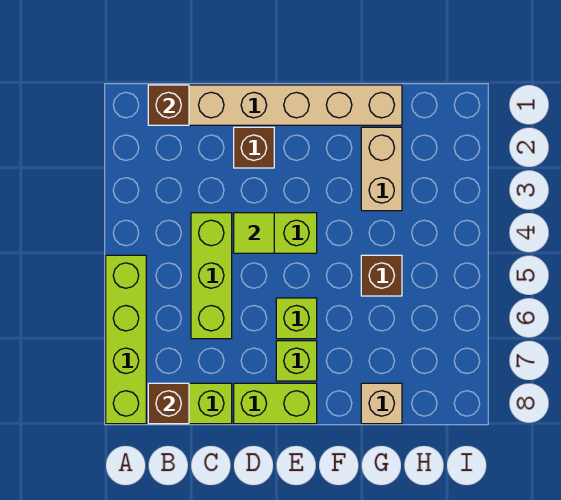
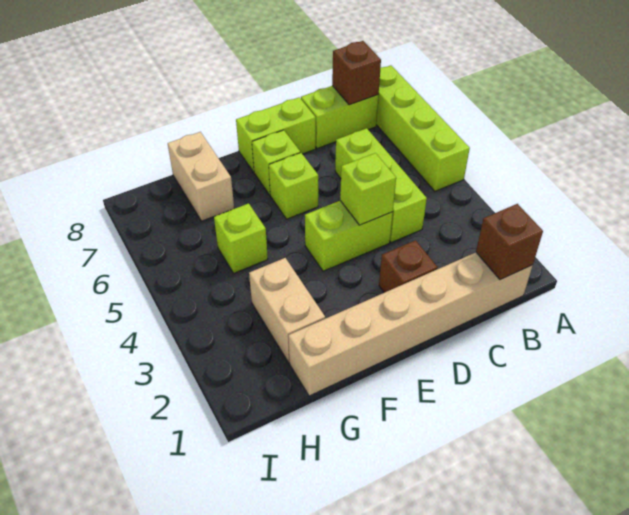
lime 1x1 tile [234,213,274,253] -> lime 1x1 brick [340,153,396,225]
brown 1x1 brick [361,255,402,296] -> lime 1x1 brick [214,203,268,273]
tan 1x1 brick [361,383,402,424] -> tan 1x2 brick [168,132,234,221]

